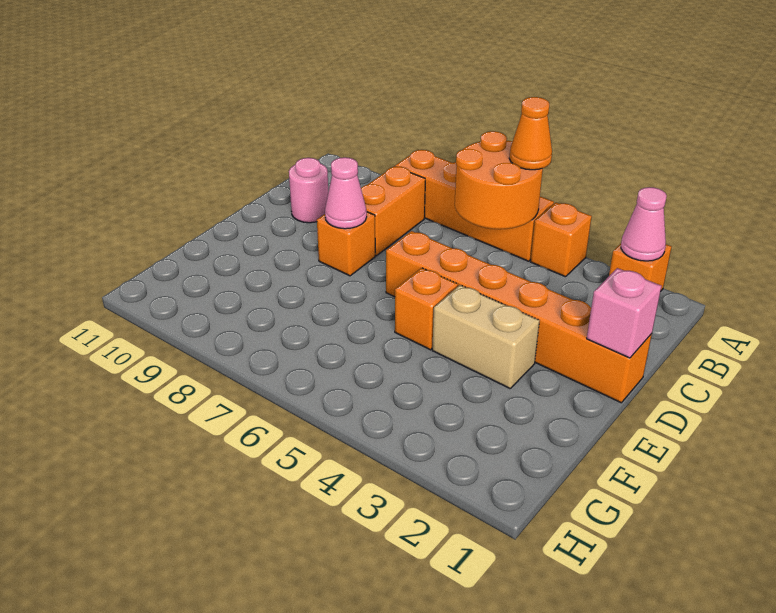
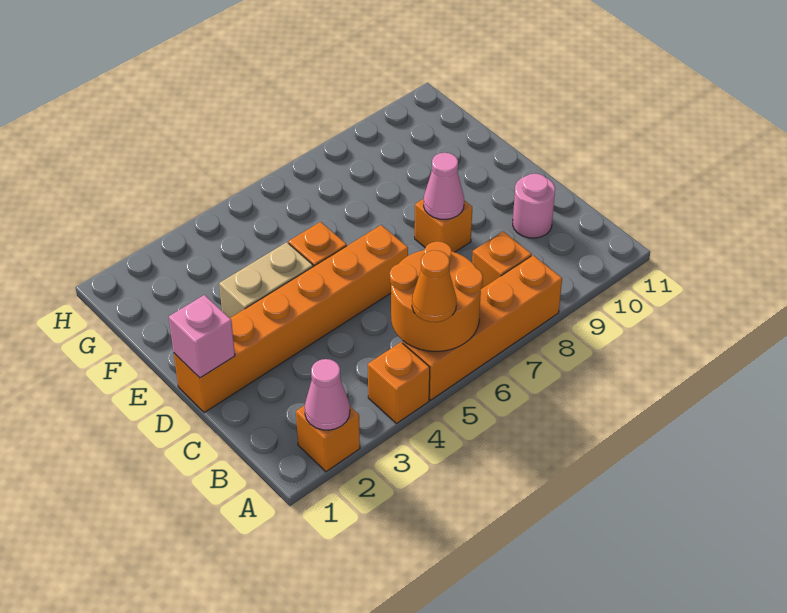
orange 1x2 brick [361,166,425,256] -> orange 1x1 brick [472,232,532,289]

